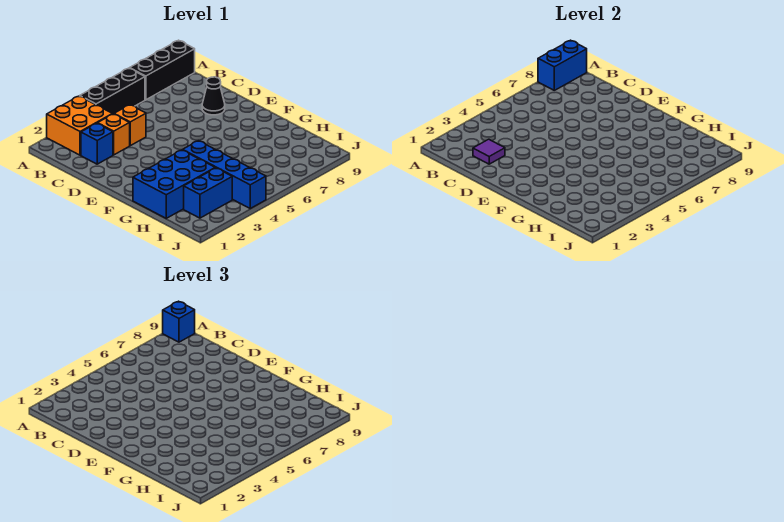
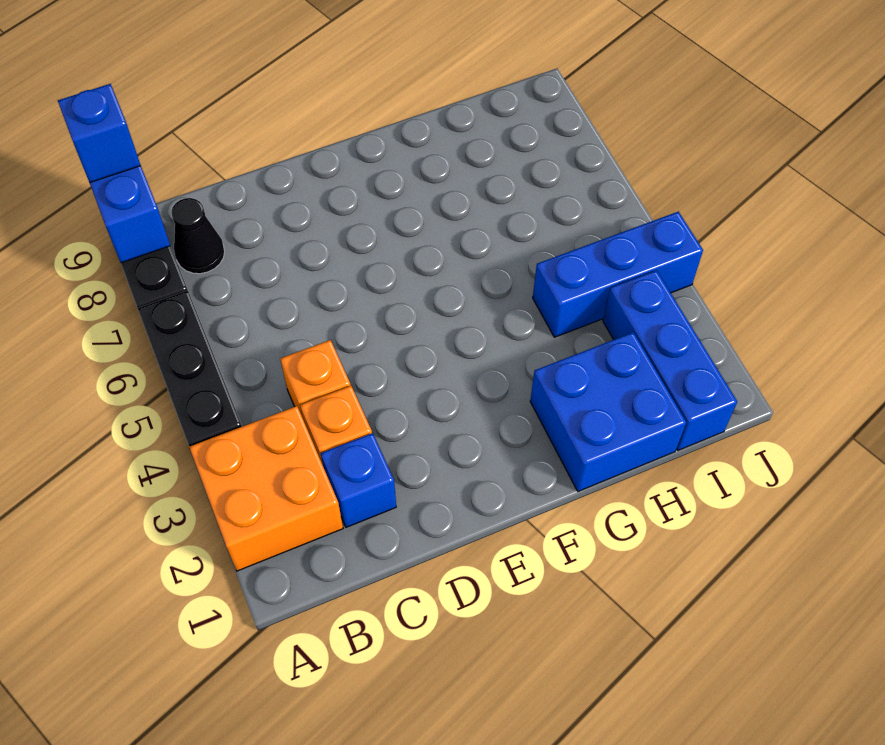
purple 1x1 tile [473,139,505,164] -> none
black 1x1 cone [202,77,225,115] -> black 1x1 cone moved to [171,198,225,274]
blue 2x3 brick [133,150,215,218] -> blue 2x2 brick [530,332,686,491]
blue 1x4 brick [183,141,266,208] -> blue 1x3 brick [533,212,703,337]
blue 1x2 brick [184,168,232,218] -> blue 1x3 brick [603,270,737,450]

